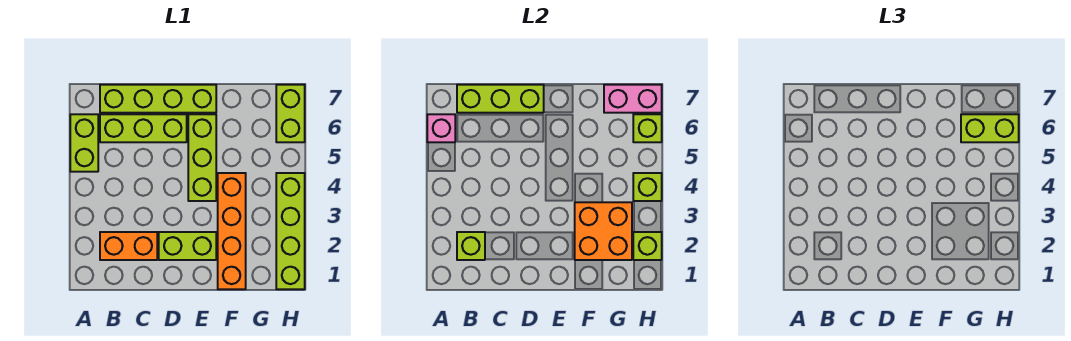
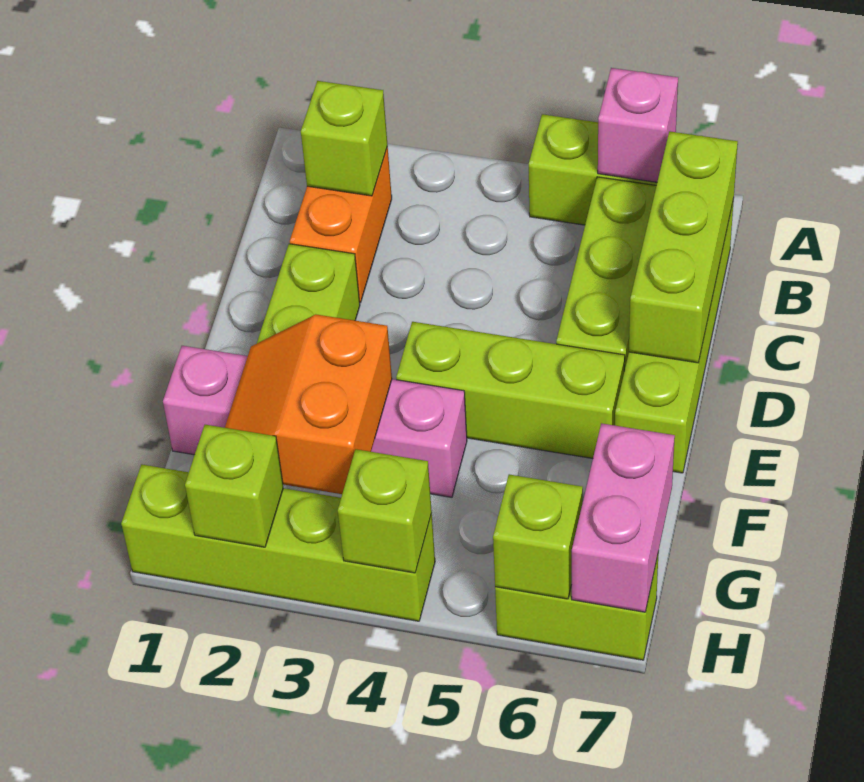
orange 1x4 brick [218,173,246,289] -> pink 1x4 brick [163,346,467,497]
orange 2x2 brick [575,202,632,260] -> orange 2x2 slope [225,315,392,494]
lime 1x2 brick [961,114,1019,142] -> none

